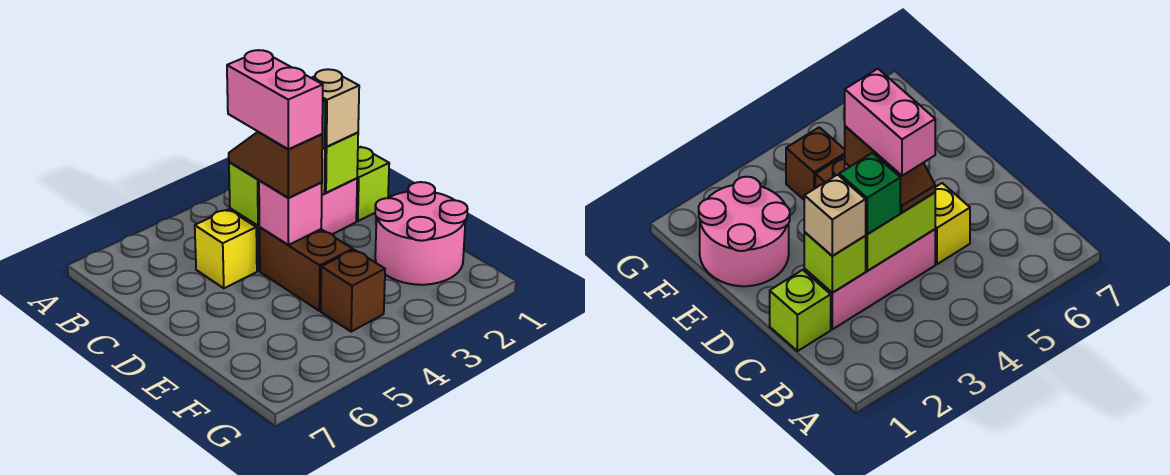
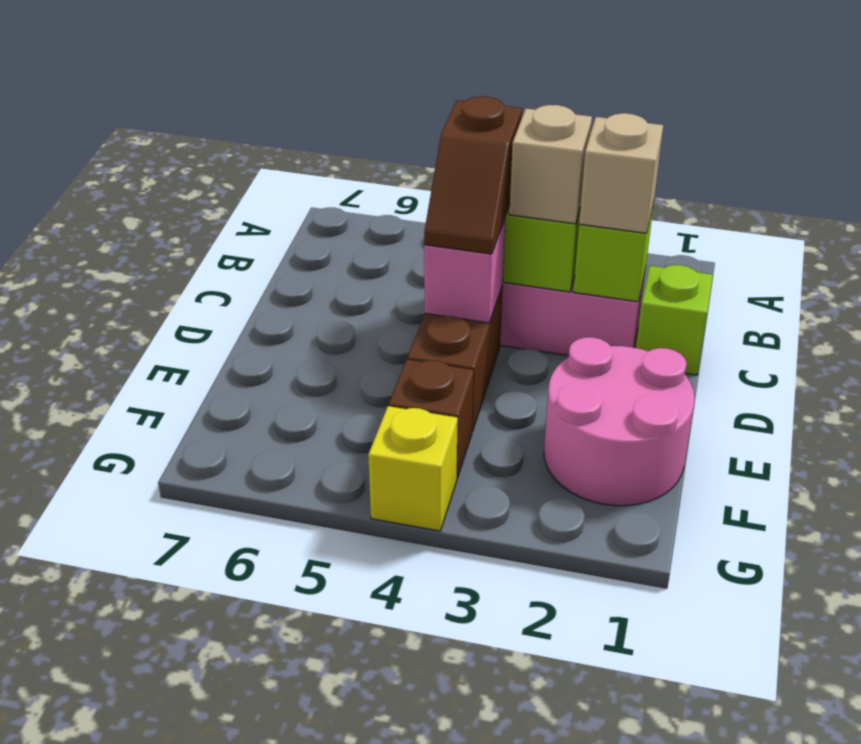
green 1x1 brick [839,153,900,234] -> tan 1x1 brick [509,105,592,224]
brown 1x2 slope [229,132,322,198] -> brown 1x2 slope turned to [424,96,522,254]
pink 1x2 brick [227,50,323,149] -> none
yellow 1x1 brick [195,209,257,288] -> yellow 1x1 brick moved to [368,406,458,531]

